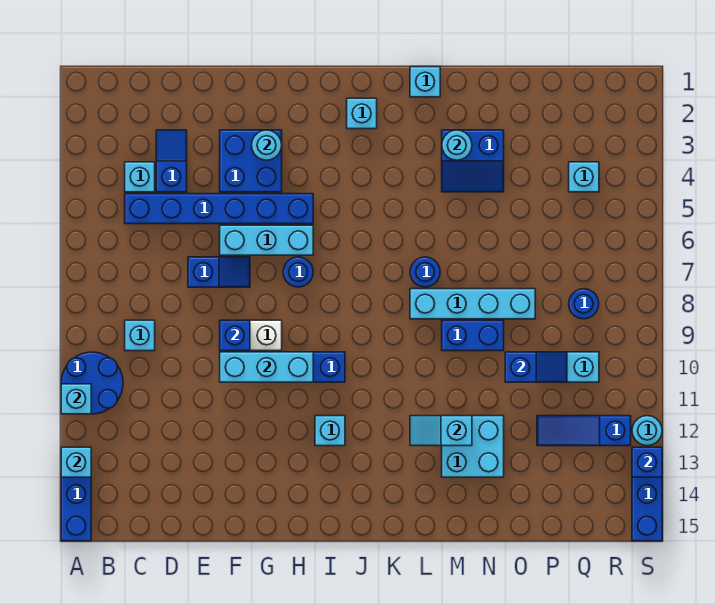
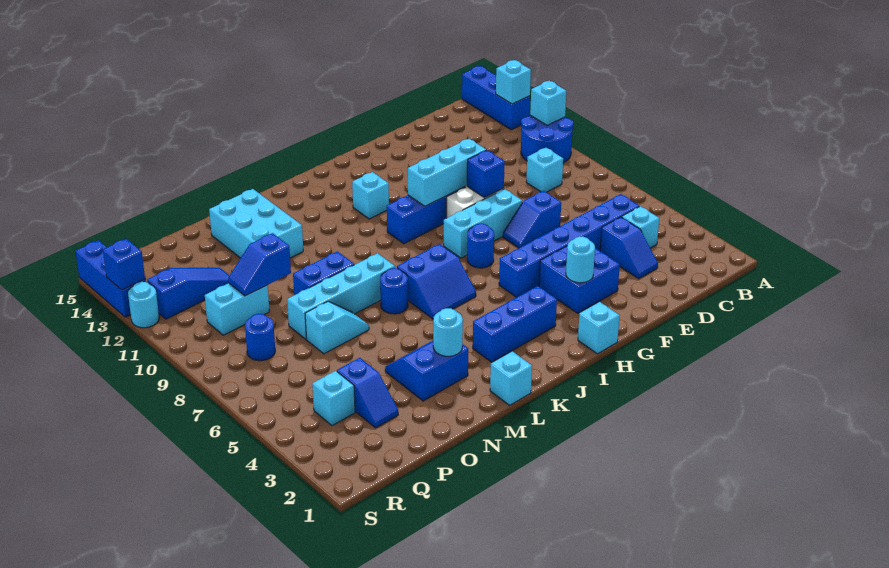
cyan 1x3 brick [220,225,313,255] -> cyan 1x3 brick moved to [444,189,522,258]
none -> blue 1x3 brick [473,286,557,362]
cyan 1x1 brick [347,98,377,129] -> cyan 1x1 brick moved to [578,302,620,354]
none -> blue 2x2 slope [397,244,476,319]
cyan 1x2 slope [410,416,472,446] -> cyan 1x2 slope moved to [305,302,369,354]
cyan 2x2 brick [442,416,504,477] -> cyan 2x3 brick [209,189,303,258]
none -> blue 1x2 slope [337,358,398,428]

